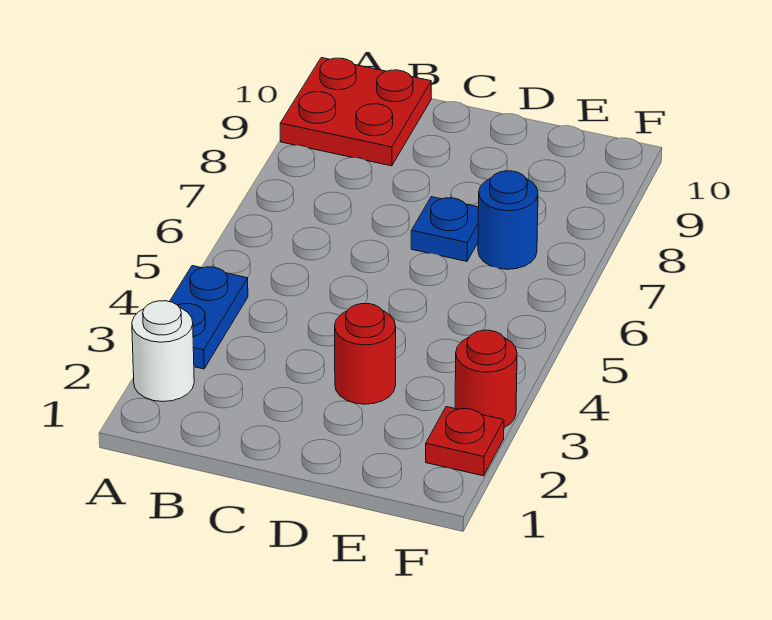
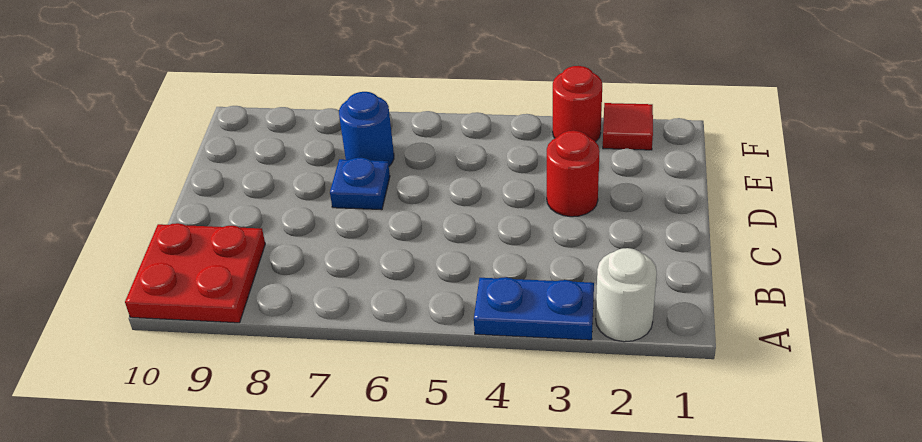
red 1x1 plate [426,407,504,476] -> red 1x1 tile [603,103,653,150]

